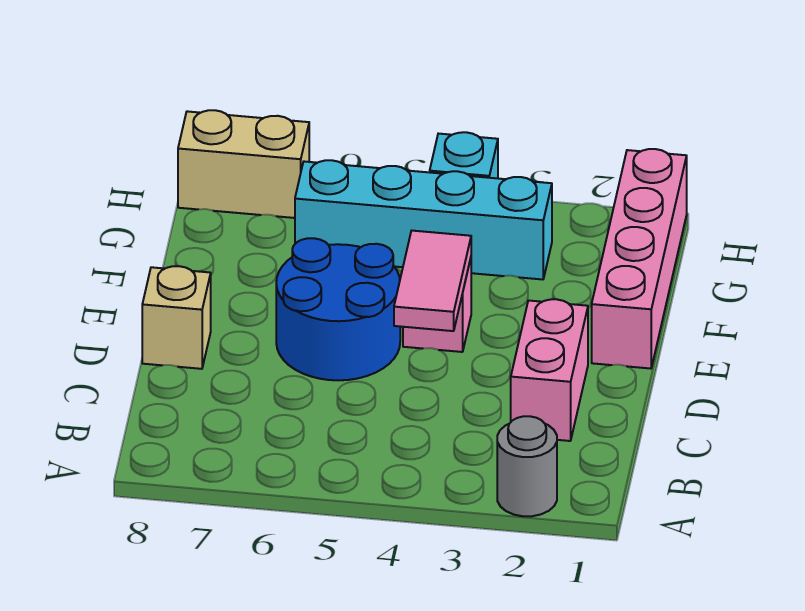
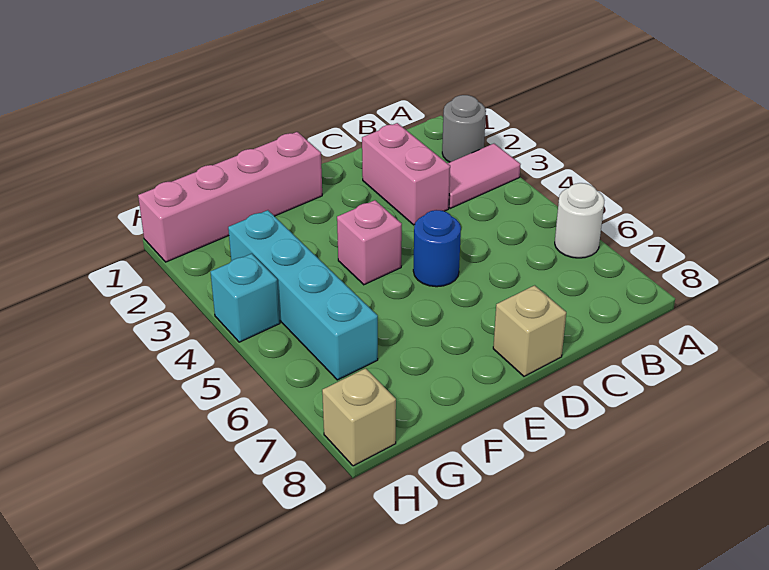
none -> white 1x1 round brick [555,183,605,258]
pink 1x2 brick [511,299,588,441] -> pink 1x2 brick turned to [362,123,450,225]
pink 1x2 tile [394,231,471,331] -> pink 1x2 tile moved to [447,144,521,208]
blue 2x2 round brick [276,238,400,380] -> blue 1x1 round brick [413,210,461,287]
tan 1x2 brick [178,110,309,218] -> tan 1x1 brick [322,368,396,466]

